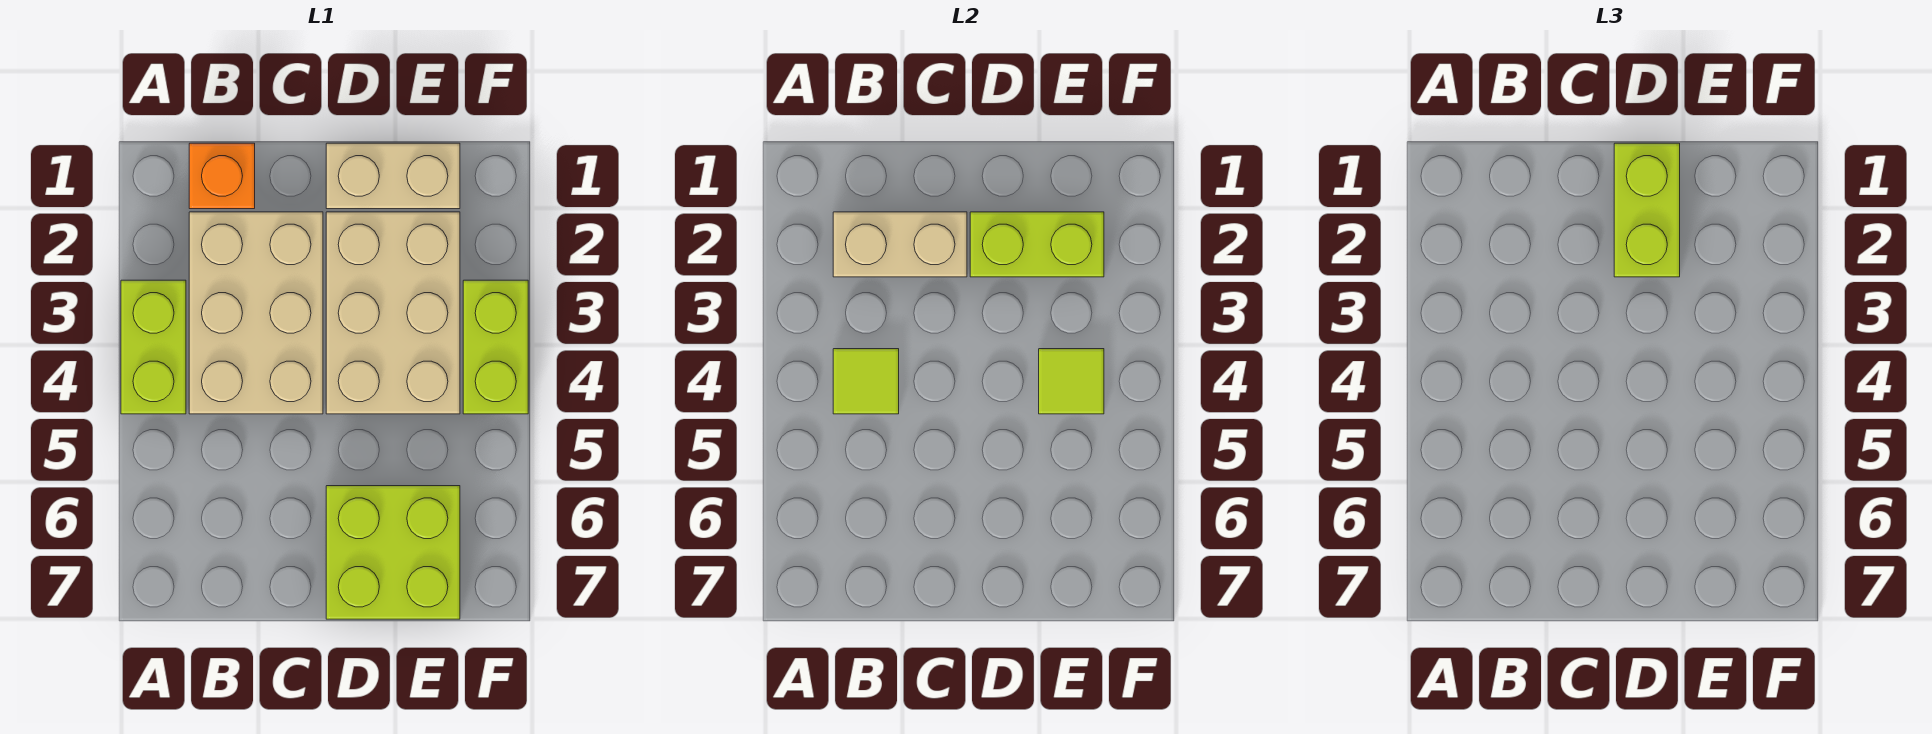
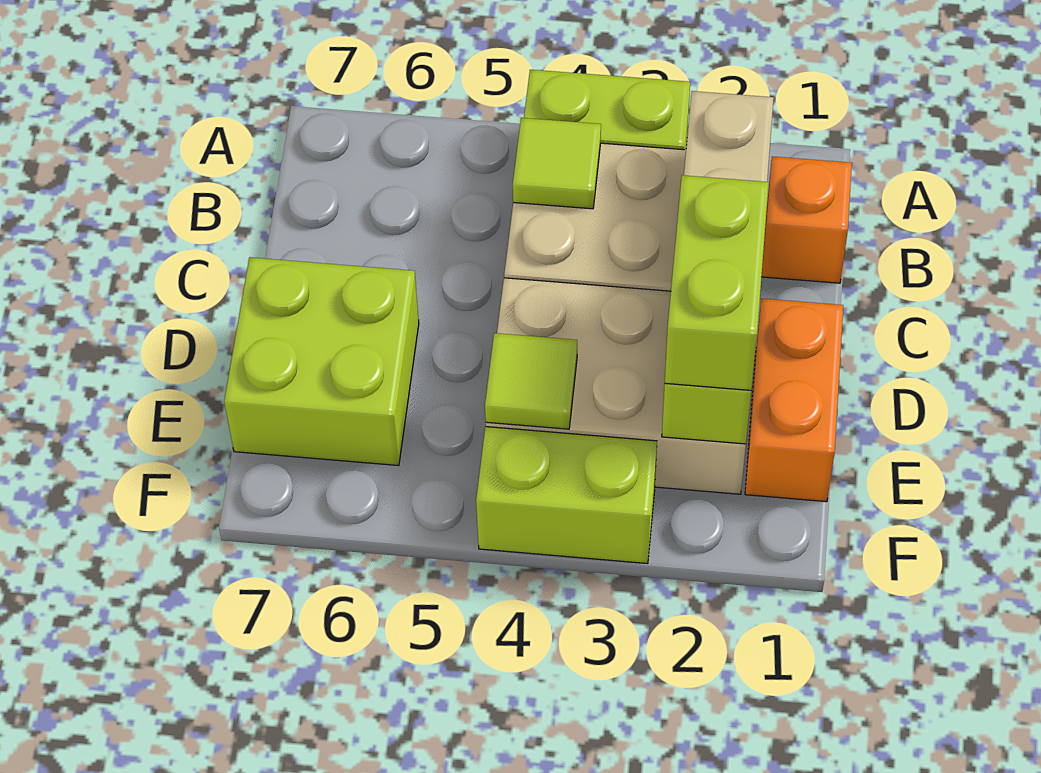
tan 1x2 brick [326,143,460,209] -> orange 1x2 brick [745,298,843,502]
lime 1x2 brick [1614,143,1680,277] -> lime 1x2 brick turned to [665,175,769,390]

